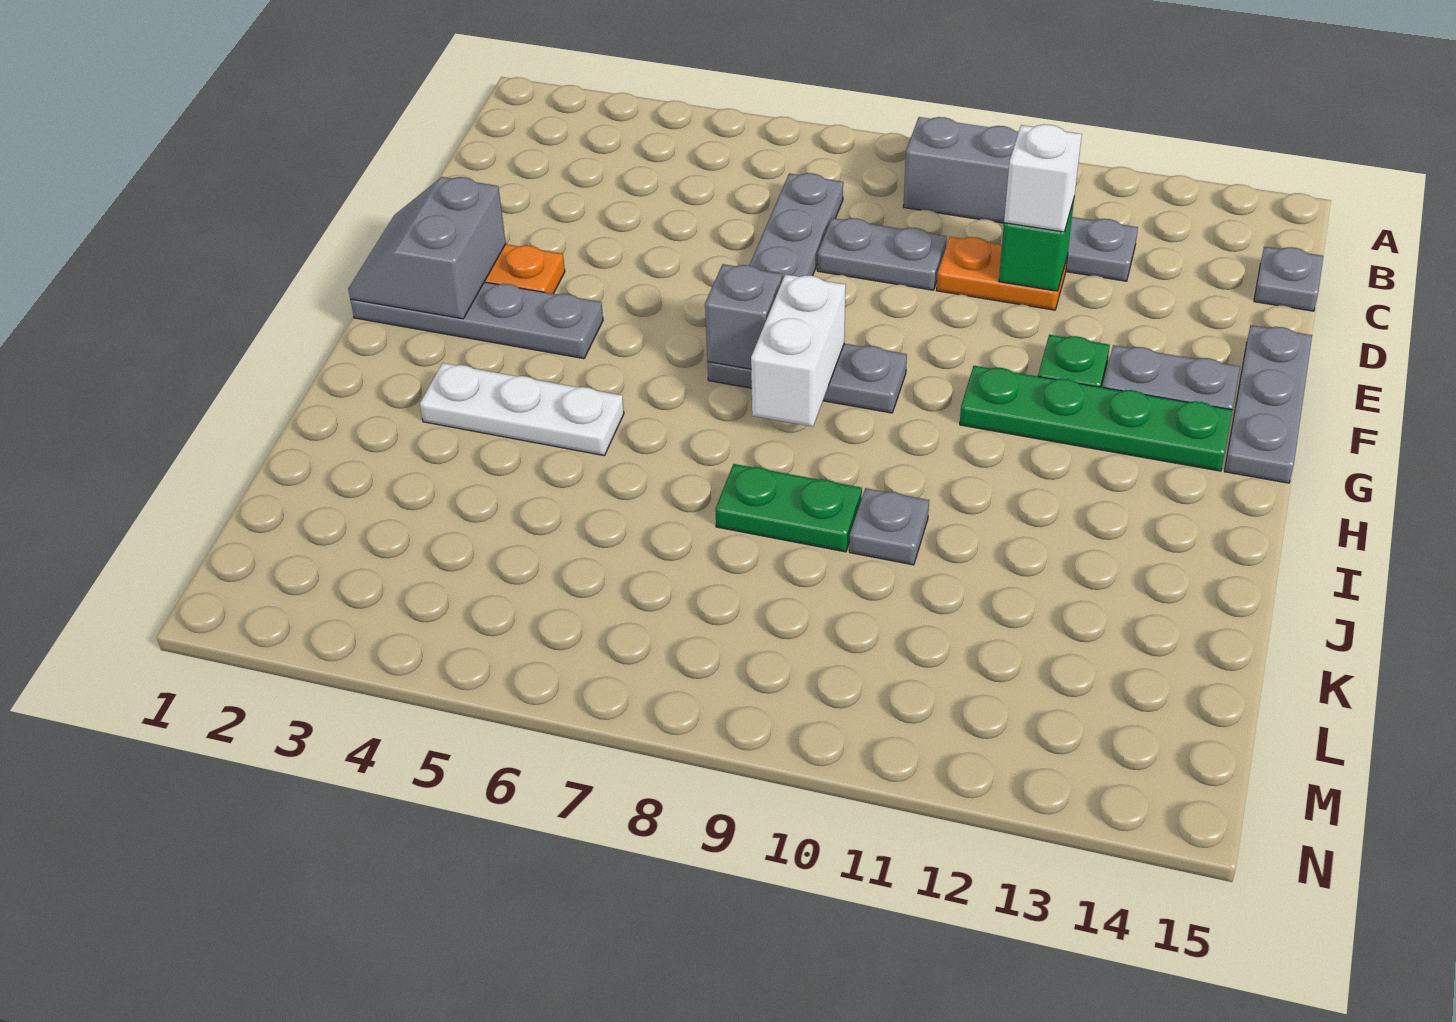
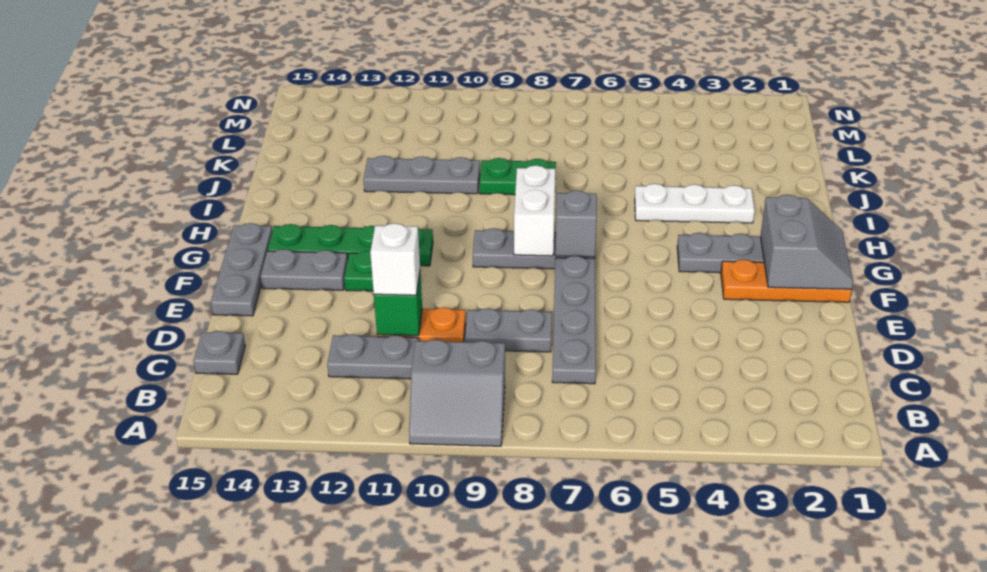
grey 1x1 plate [849,488,929,565] -> grey 1x3 plate [363,156,480,194]

